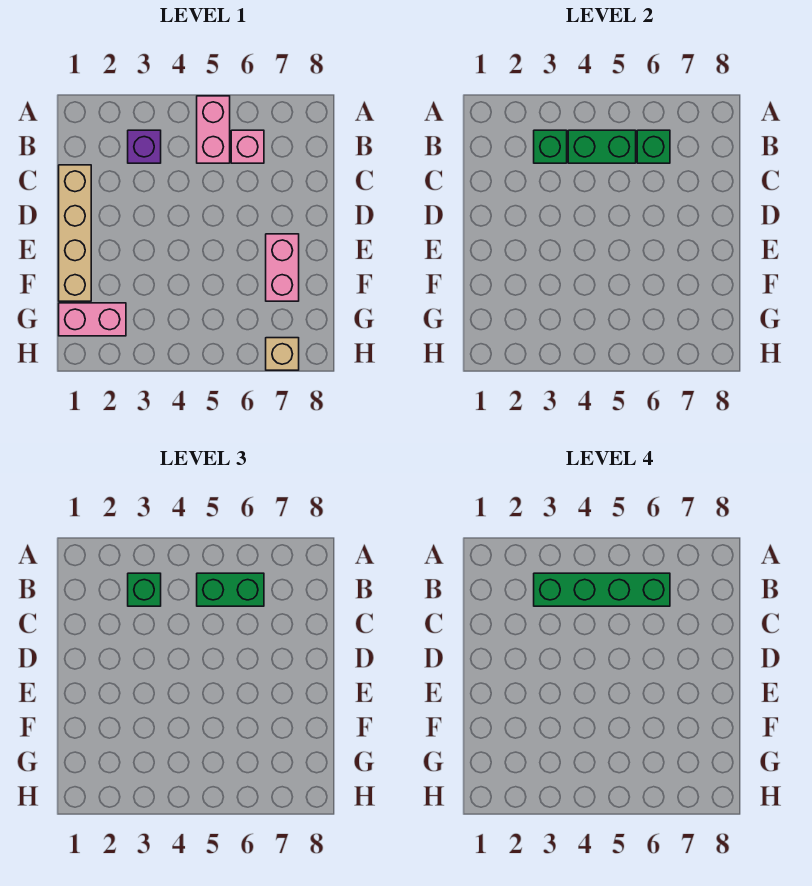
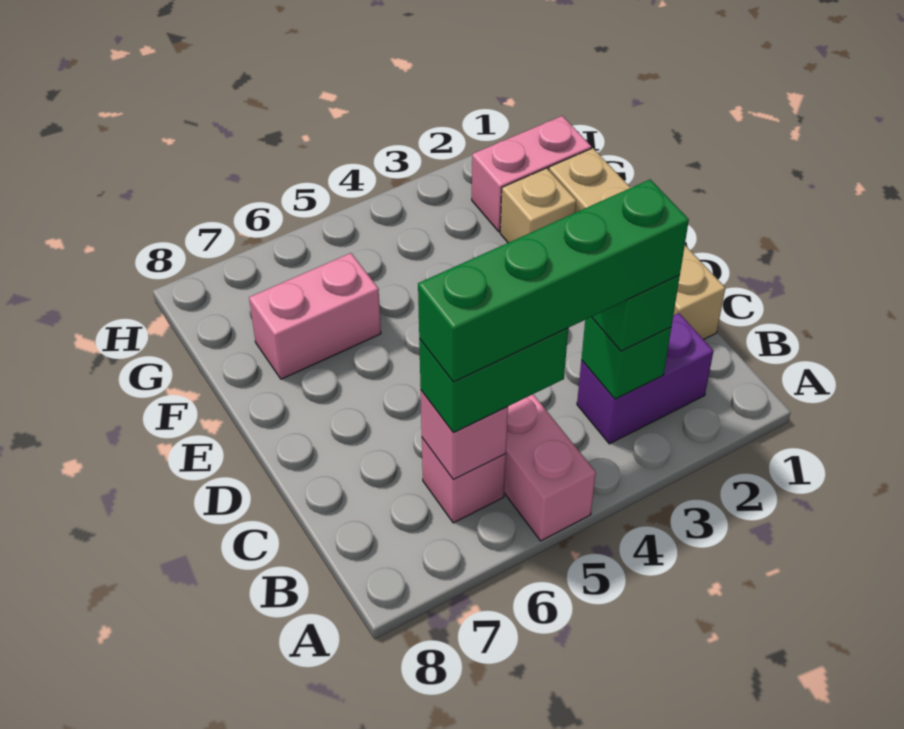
purple 1x1 brick [128,130,161,163] -> purple 1x2 brick [577,313,713,444]
green 1x2 brick [568,130,636,163] -> none
green 1x1 brick [637,130,670,163] -> pink 1x1 brick [421,391,508,479]
pink 1x2 brick [266,234,299,301] -> pink 1x2 brick turned to [249,253,381,379]
tan 1x1 brick [266,338,299,370] -> tan 1x1 brick moved to [500,168,576,243]

